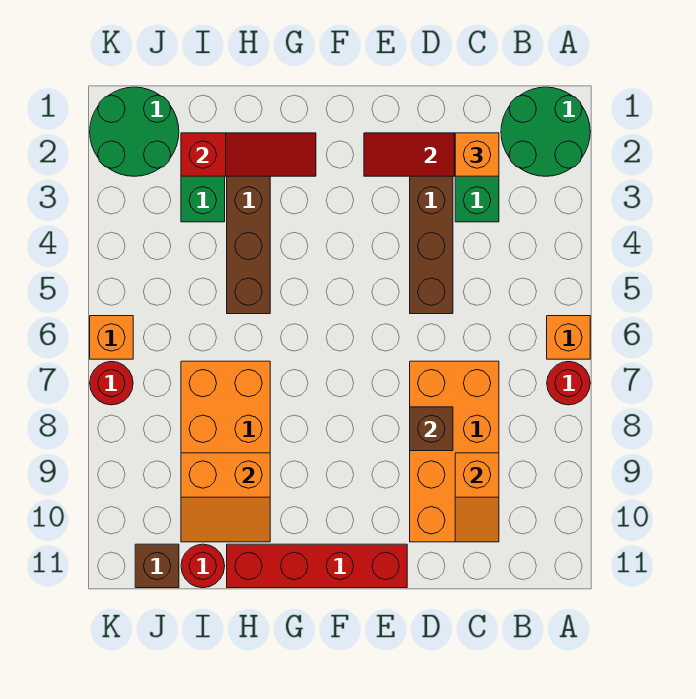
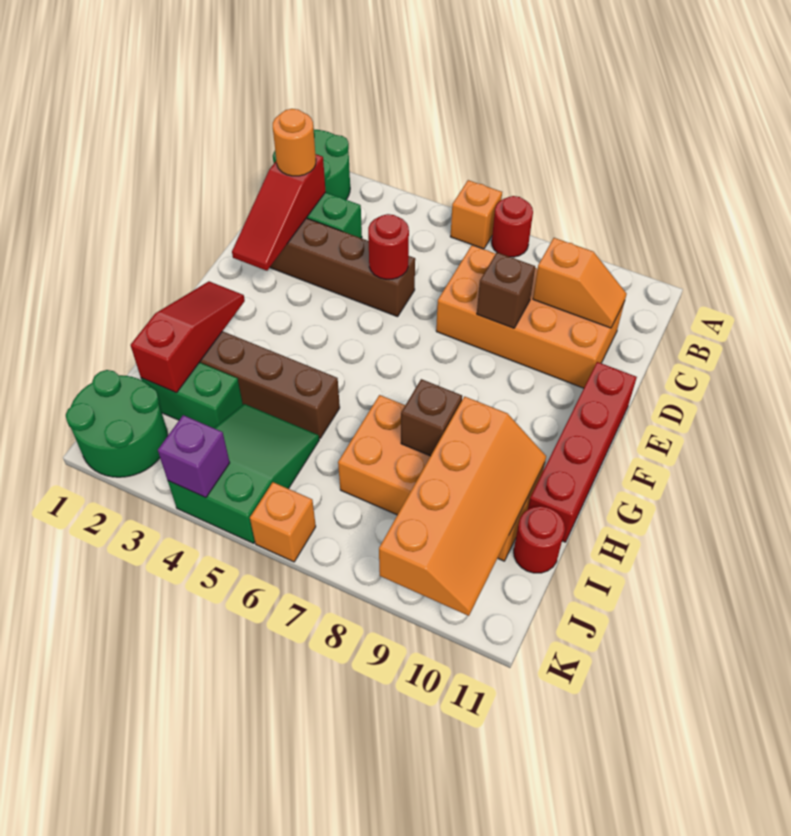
orange 1x1 brick [455,133,499,176] -> orange 1x1 round brick [273,109,316,176]
orange 2x2 slope [181,453,270,542] -> orange 2x4 slope [379,396,546,616]
none -> green 2x3 slope [168,404,319,543]
brown 1x1 brick [135,544,179,588] -> brown 1x1 brick moved to [401,379,462,456]
none -> purple 1x1 brick [158,415,230,498]
red 1x1 round brick [90,362,133,405] -> red 1x1 round brick moved to [368,214,409,279]

